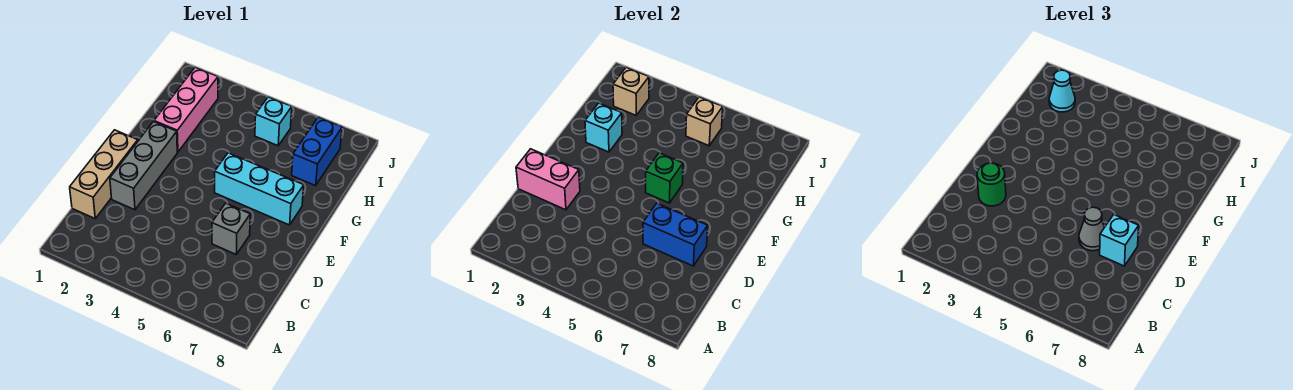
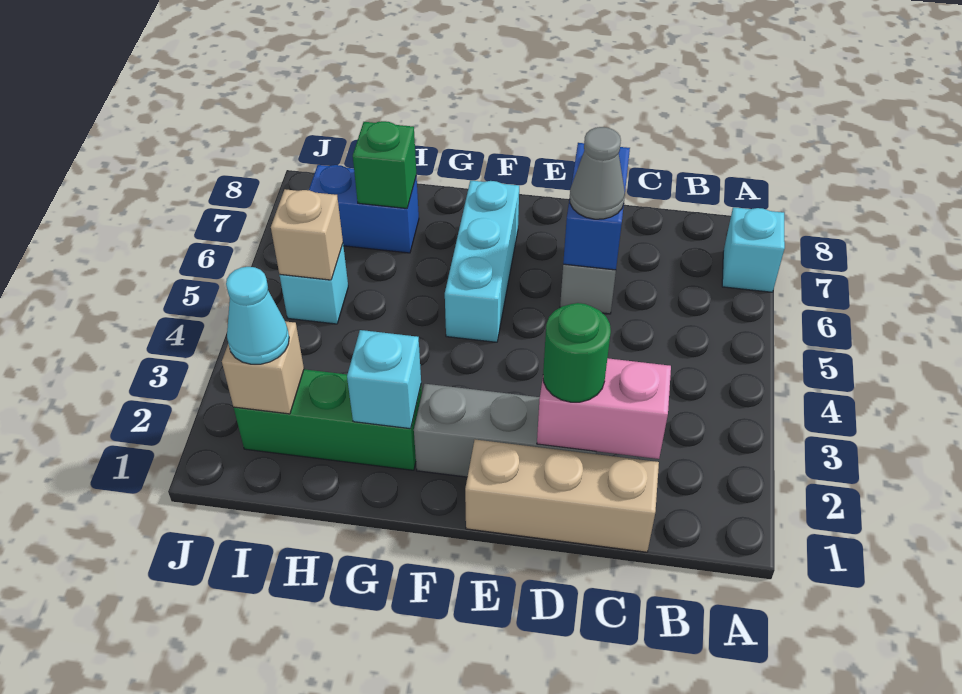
pink 1x2 brick [516,149,580,210] -> pink 1x2 brick turned to [537,358,671,459]
cyan 1x1 brick [1100,215,1139,266] -> cyan 1x1 brick moved to [722,207,785,292]
green 1x1 brick [646,153,683,203] -> green 1x1 brick moved to [353,121,416,208]
pink 1x3 brick [154,67,218,152] -> green 1x3 brick [234,369,422,470]

